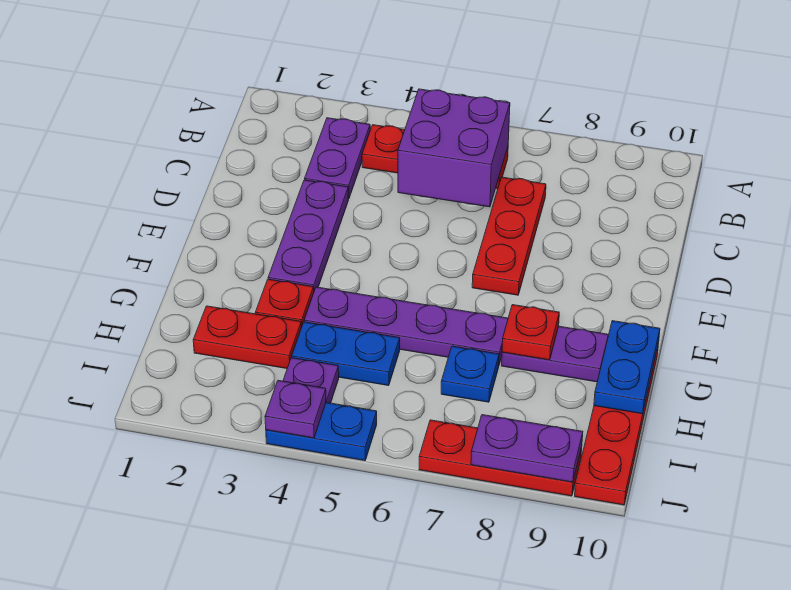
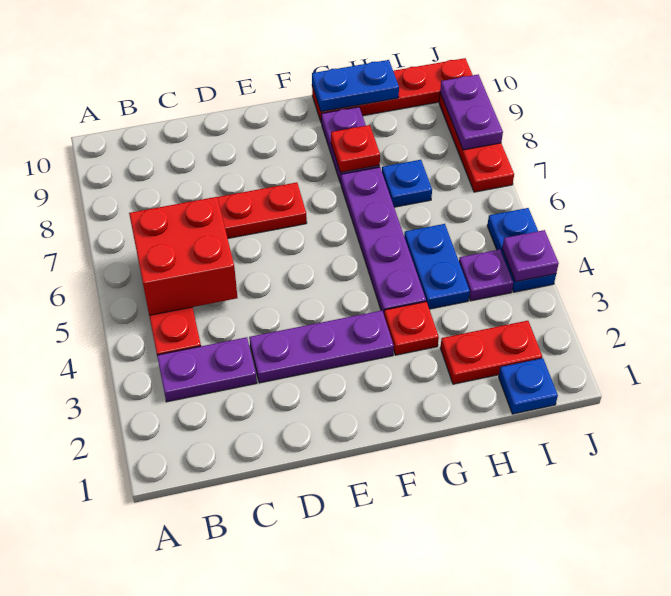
purple 2x2 brick [398,89,510,207] -> red 2x2 brick [129,197,238,315]
red 1x2 plate [193,306,301,369] -> red 1x2 plate turned to [440,321,542,384]
none -> blue 1x1 plate [499,358,558,414]

